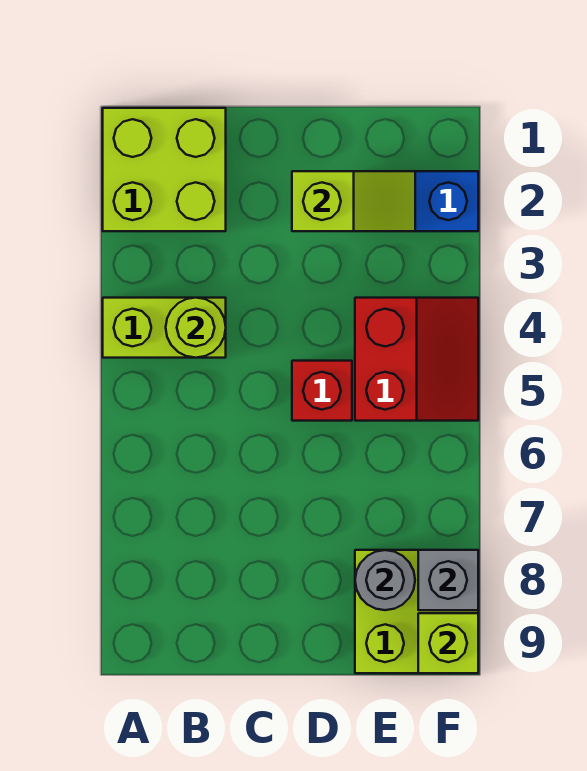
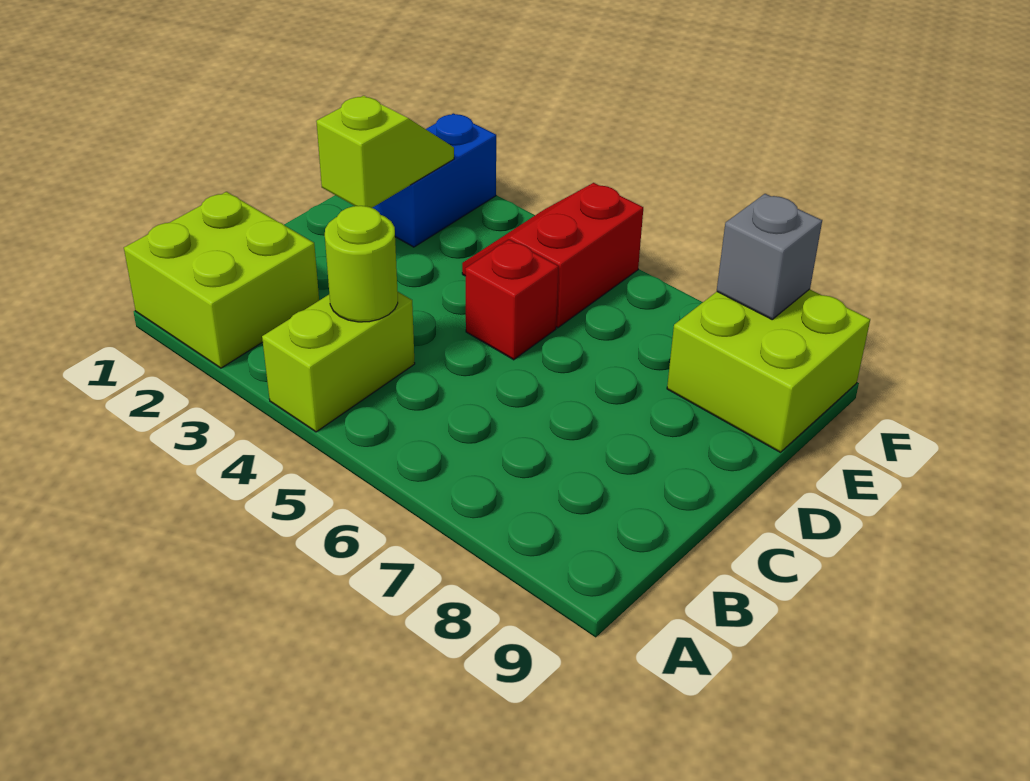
red 2x2 slope [355,298,478,421] -> red 2x2 slope turned to [462,183,643,328]
grey 1x1 round brick [355,550,415,610] -> none
lime 1x1 brick [418,613,478,673] -> none

